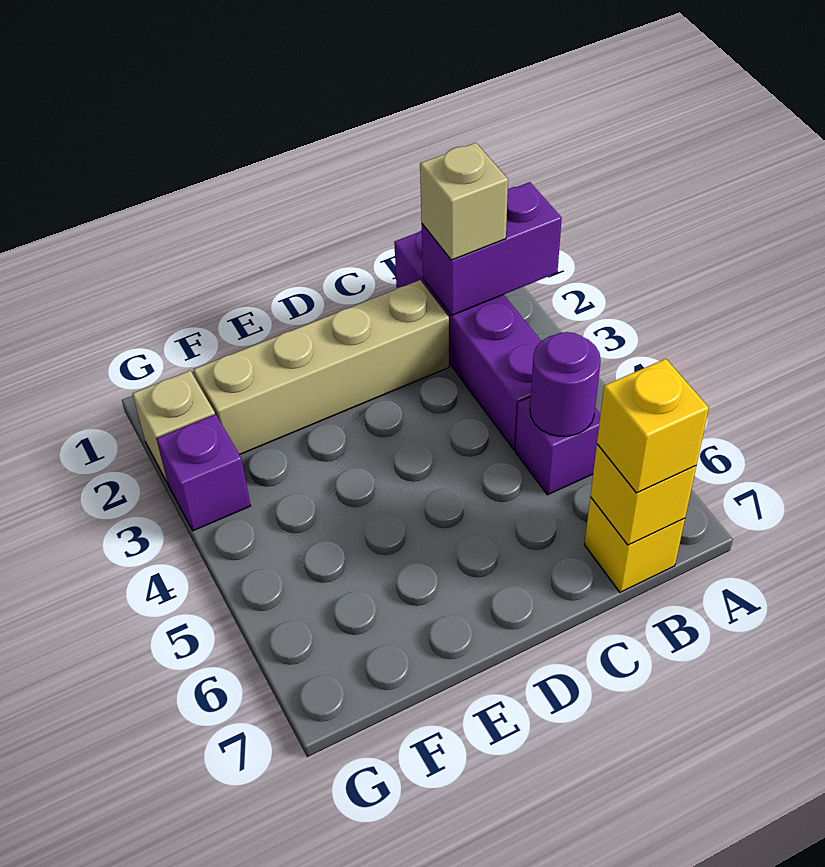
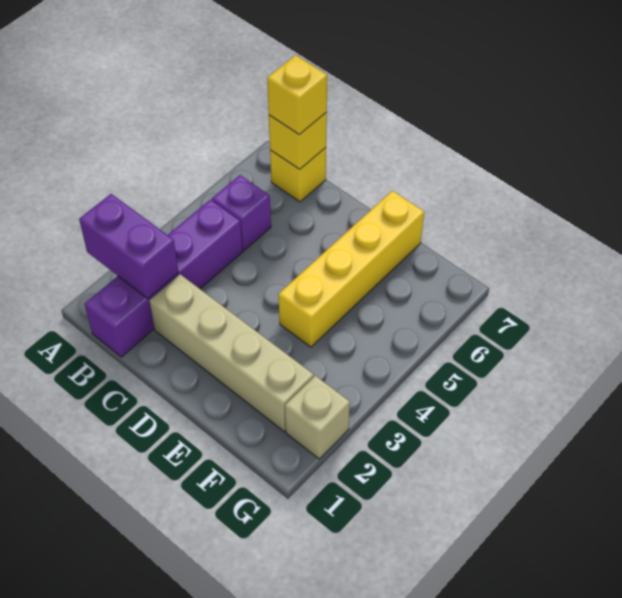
tan 1x1 brick [420,143,508,260] -> none
purple 1x1 round brick [530,332,601,436] -> none
none -> yellow 1x4 brick [278,191,424,347]
purple 1x1 brick [156,414,250,531] -> none

